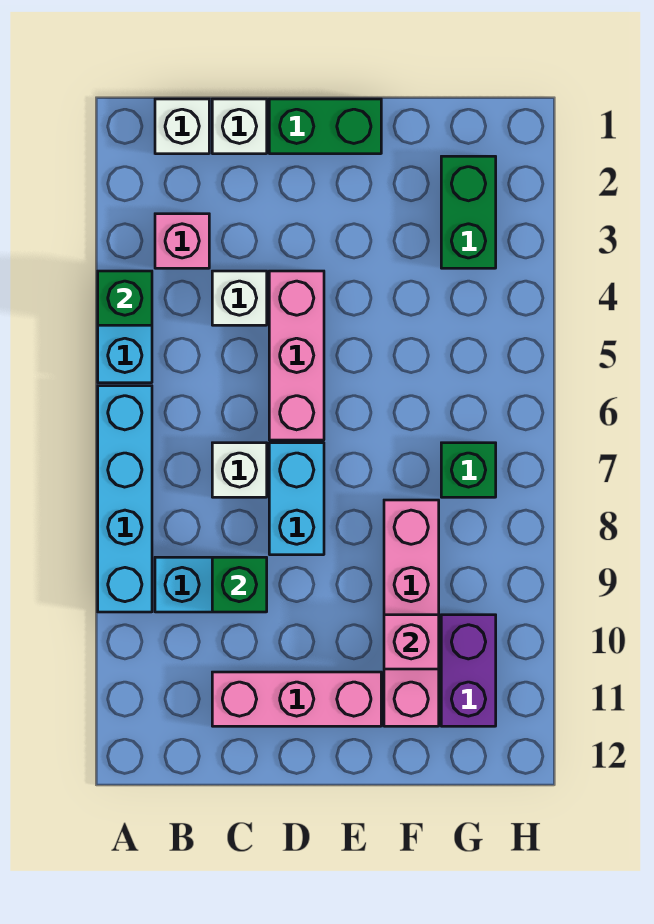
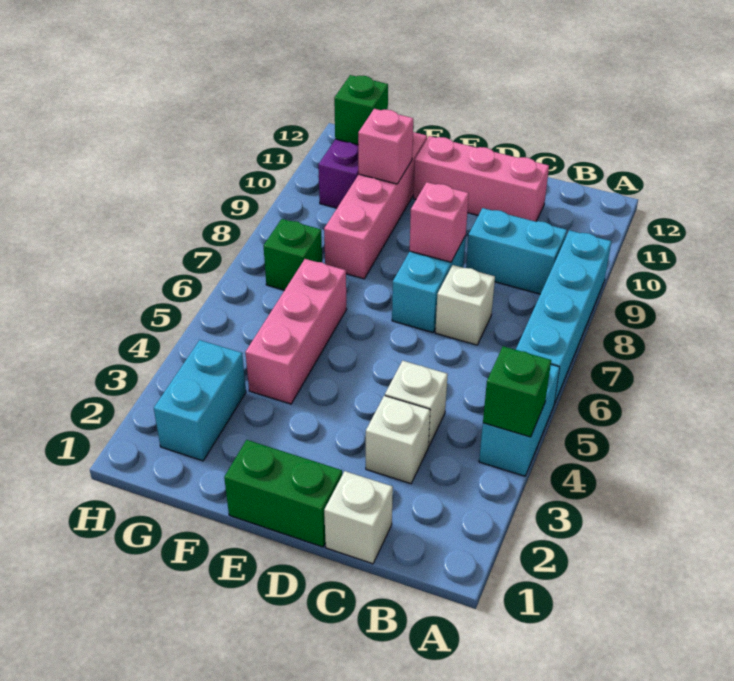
white 1x1 brick [155,99,209,154] -> white 1x1 brick moved to [366,396,430,484]
pink 1x1 brick [155,214,209,268] -> pink 1x1 brick moved to [410,182,469,262]
green 1x1 brick [212,557,267,612] -> green 1x1 brick moved to [334,75,388,145]
pink 1x3 brick [269,271,324,440] -> pink 1x3 brick moved to [245,259,347,404]
green 1x2 brick [441,156,496,268] -> cyan 1x2 brick [154,340,246,461]

